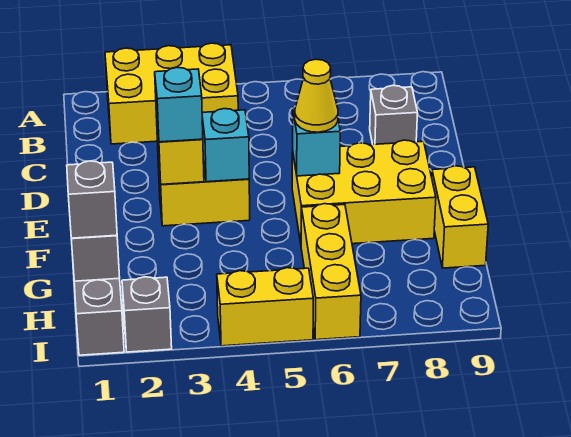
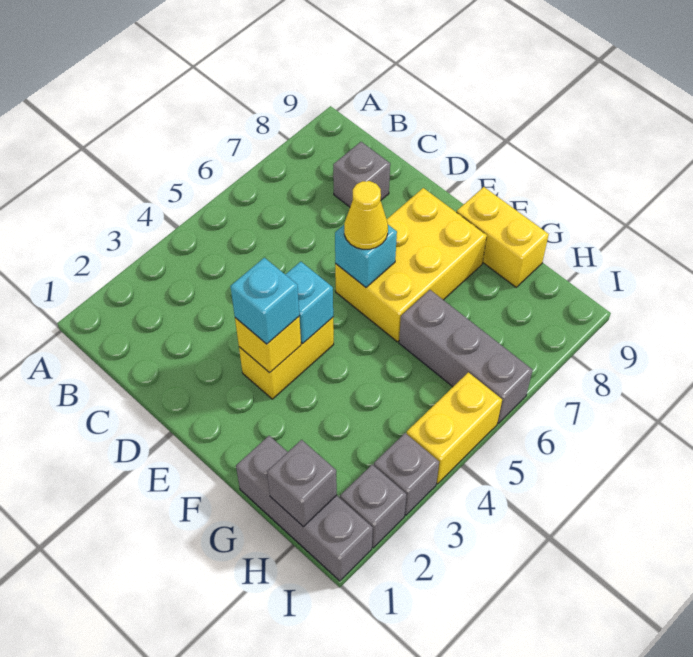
yellow 2x3 brick [105,43,238,144] -> none
yellow 1x3 brick [301,204,361,340] -> grey 1x3 brick [399,290,533,423]
grey 1x1 brick [67,161,117,238] -> grey 1x1 brick moved to [374,433,439,515]

